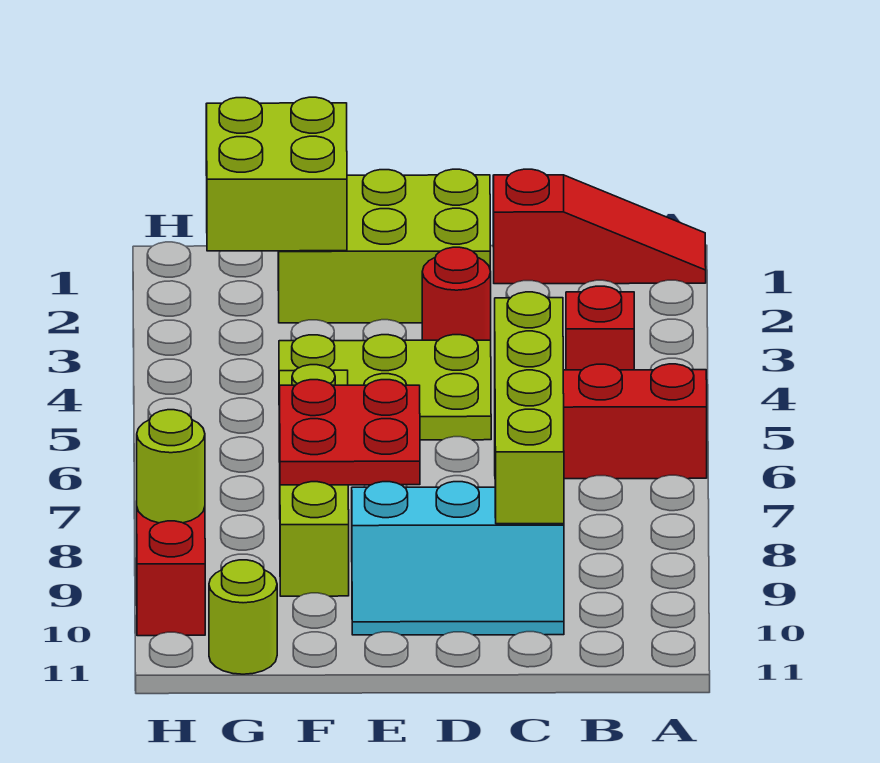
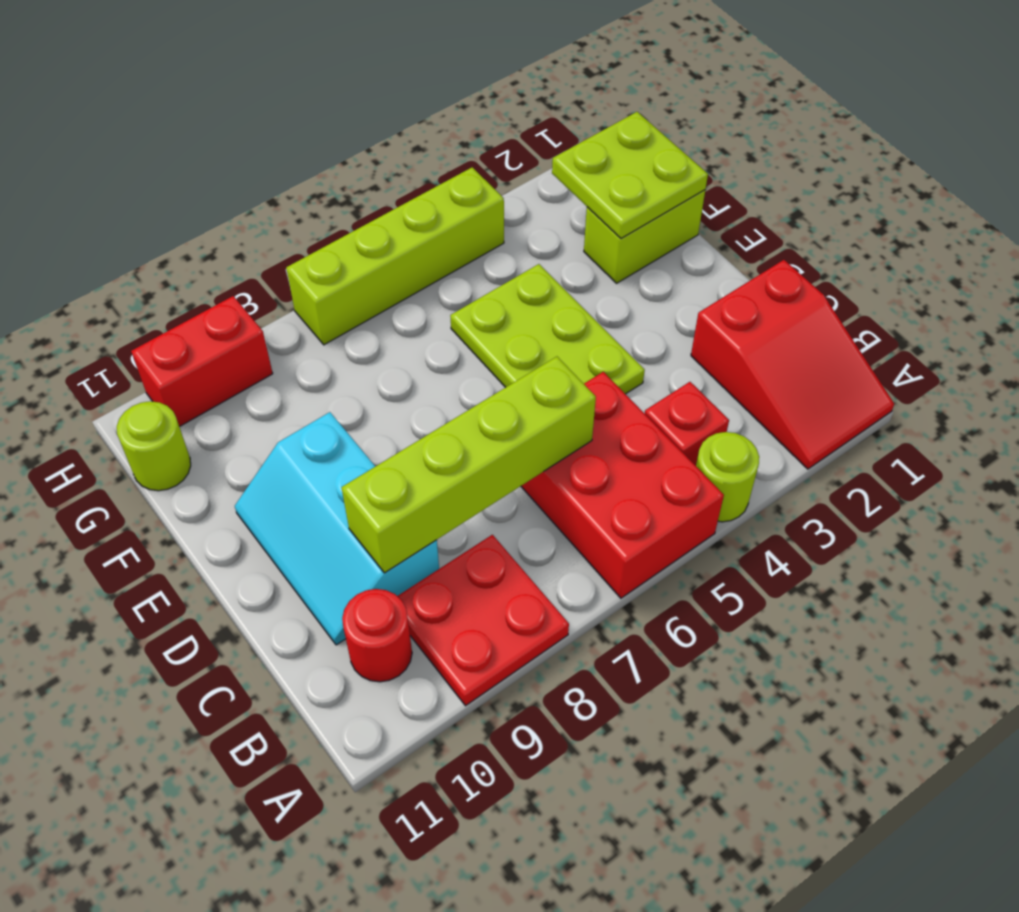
red 1x3 slope [493,169,706,284] -> red 2x3 slope [691,260,894,469]
red 1x3 brick [563,364,707,479] -> red 2x3 brick [521,372,724,598]
lime 2x3 brick [278,169,490,323] -> lime 1x2 brick [584,190,705,283]
red 1x1 round brick [422,247,491,340] -> red 1x1 round brick moved to [342,589,412,682]
red 2x2 plate [279,380,420,485] -> red 2x2 plate moved to [398,535,569,706]
lime 2x2 brick [206,97,347,251] -> lime 2x2 plate [552,112,708,238]
lime 1x4 brick [279,365,349,596] -> lime 1x4 brick moved to [286,167,504,345]
lime 1x1 round brick [137,410,205,523] -> lime 1x1 round brick moved to [696,432,759,522]

